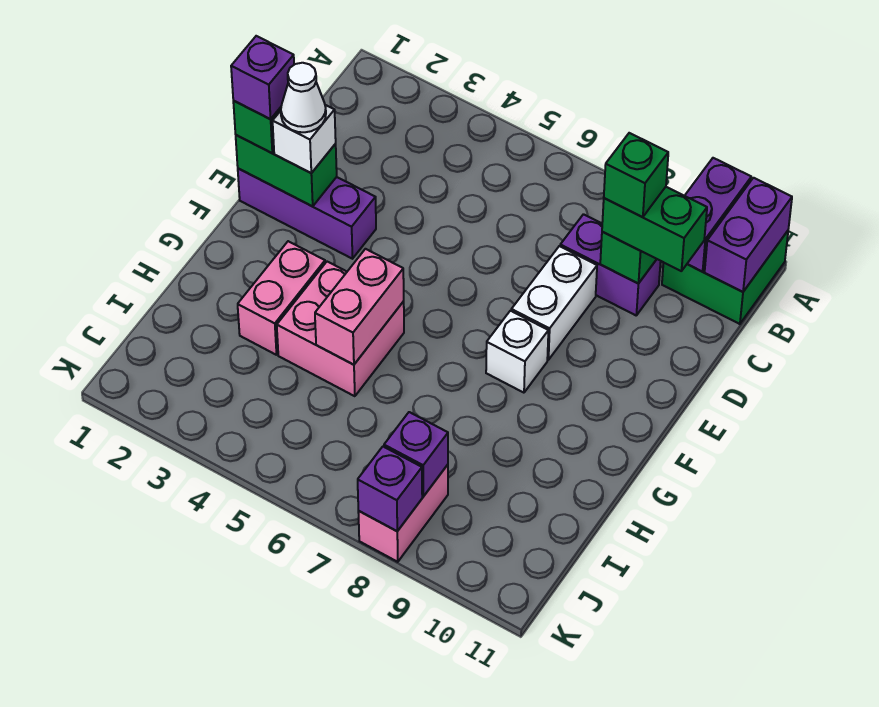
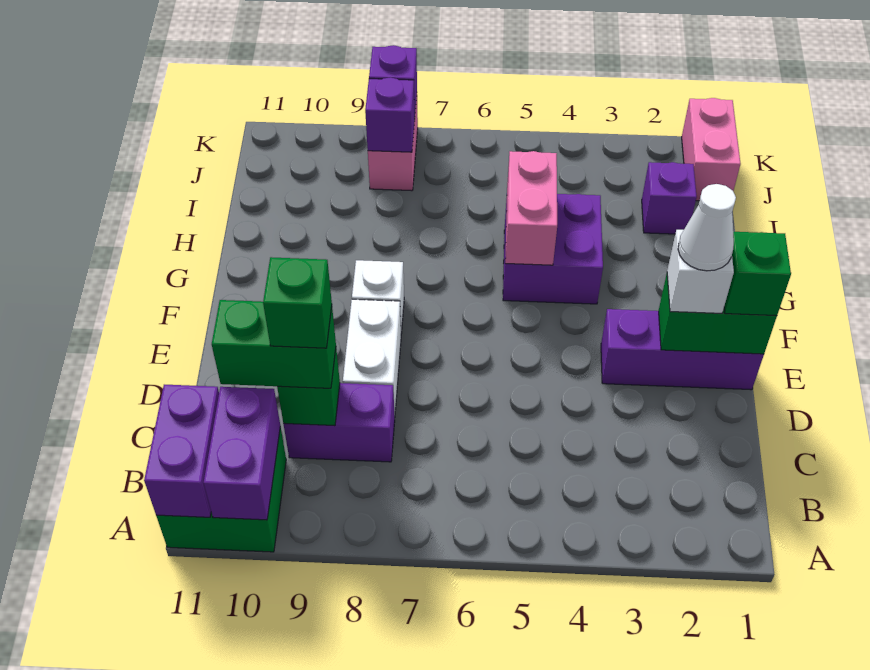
purple 1x1 brick [231,36,294,119] -> purple 1x1 brick moved to [642,162,697,234]
pink 1x2 brick [238,241,325,355] -> pink 1x2 brick moved to [682,98,741,201]
pink 2x2 brick [277,262,404,396] -> purple 2x2 brick [503,194,603,304]

